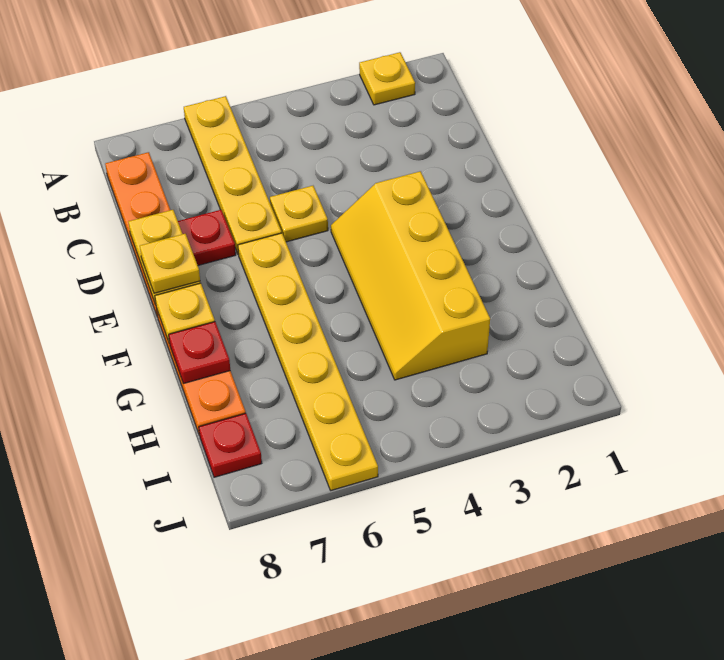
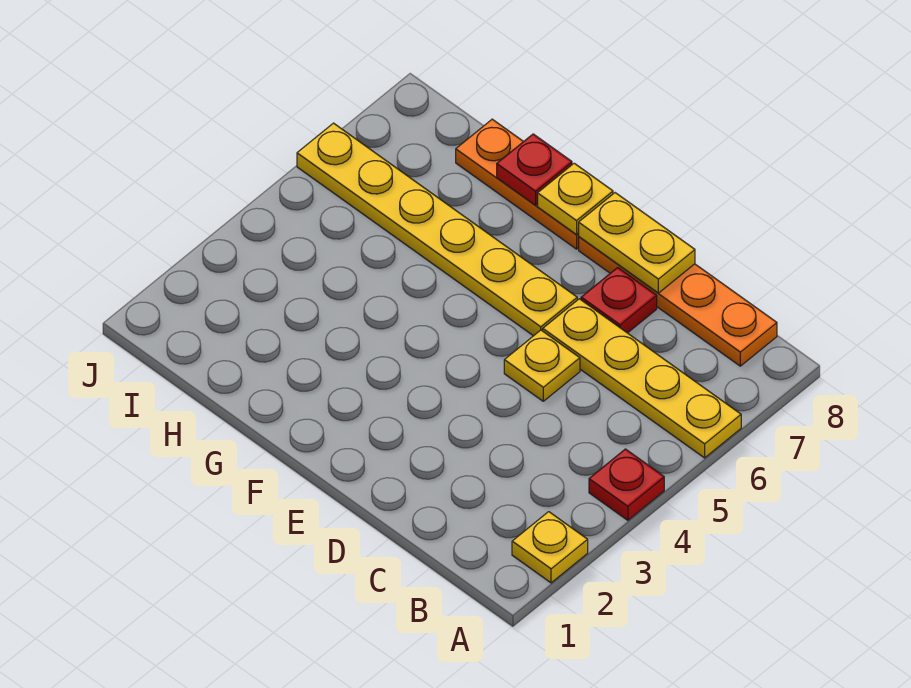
yellow 2x4 slope [331,171,490,380] -> none
yellow 1x1 plate [140,234,200,293] -> none
red 1x1 plate [199,413,262,477] -> red 1x1 plate moved to [589,449,664,520]

